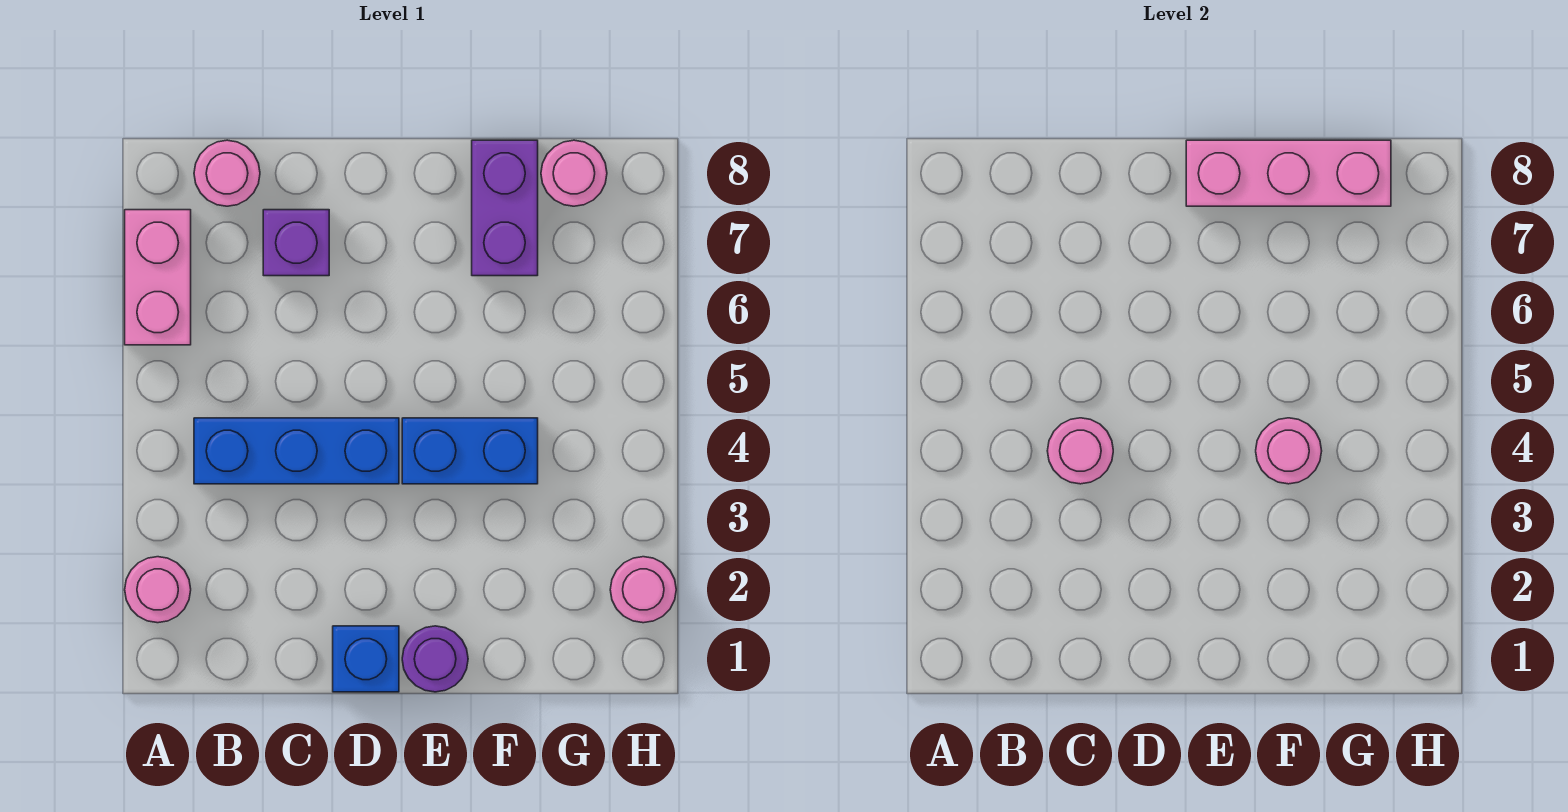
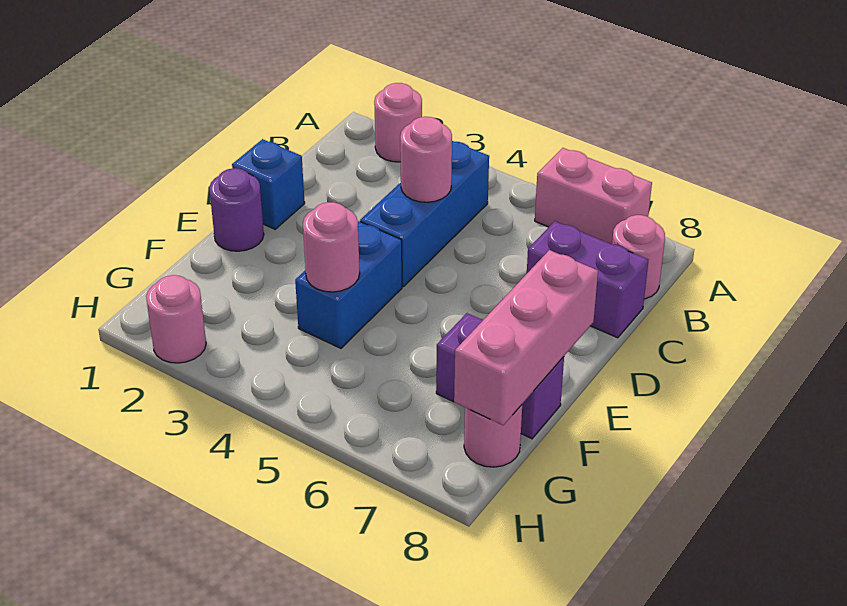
purple 1x1 brick [263,210,329,276] -> purple 1x2 brick [527,221,648,338]

